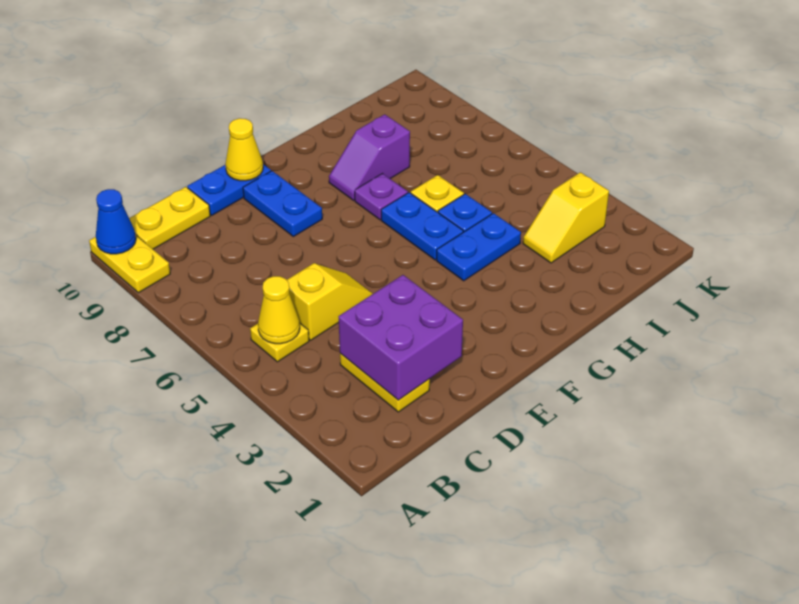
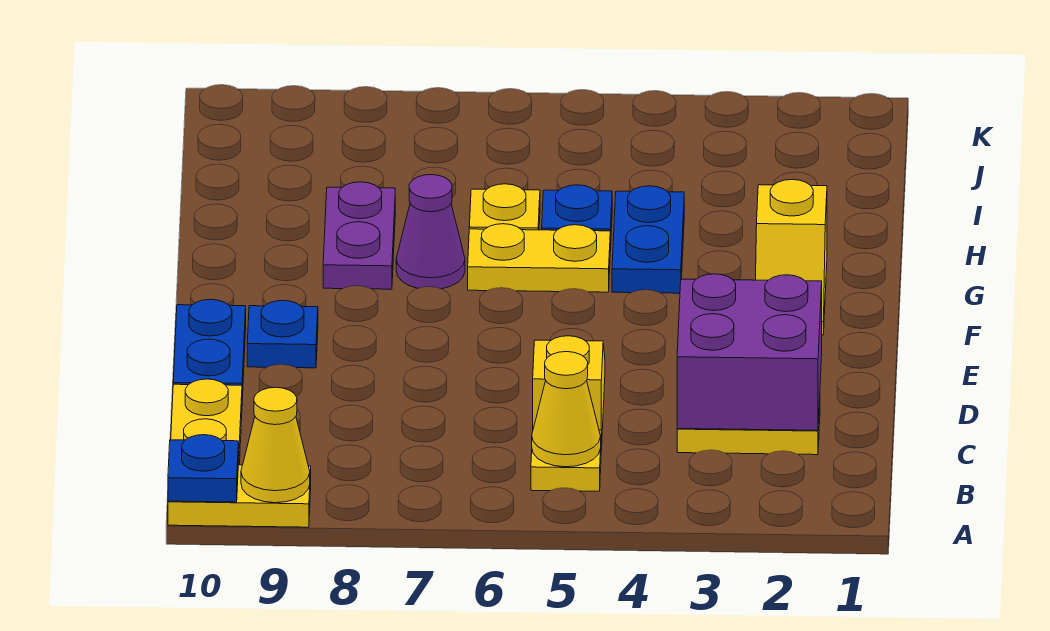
blue 1x1 cone [96,189,136,254] -> blue 1x1 plate [168,435,238,502]
blue 1x2 plate [243,171,322,237] -> blue 1x1 plate [247,300,318,368]
yellow 1x1 cone [225,118,263,181] -> yellow 1x1 cone moved to [241,387,310,503]
blue 1x2 plate [381,192,463,260] -> yellow 1x2 plate [468,224,610,292]
purple 1x1 plate [355,174,408,220] -> purple 1x1 cone [396,175,465,289]
purple 1x2 slope [329,114,410,200] -> purple 1x2 plate [323,182,395,289]
yellow 1x2 slope [523,172,609,263] -> yellow 1x2 slope moved to [756,180,827,335]

